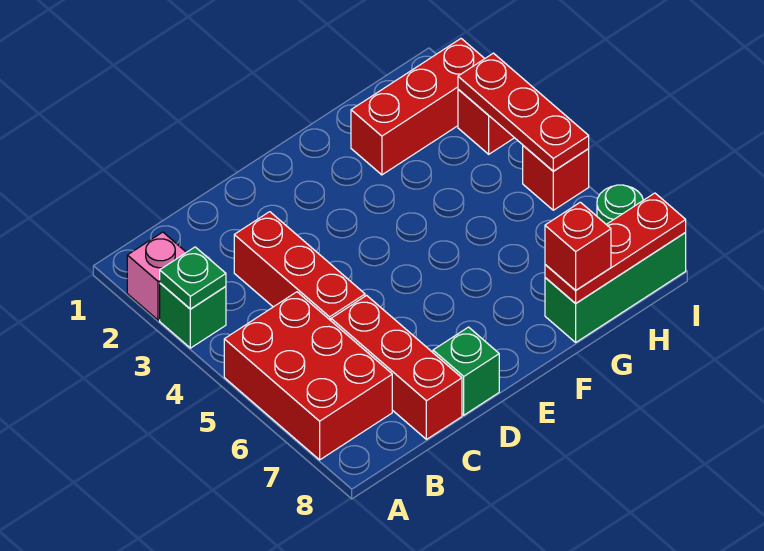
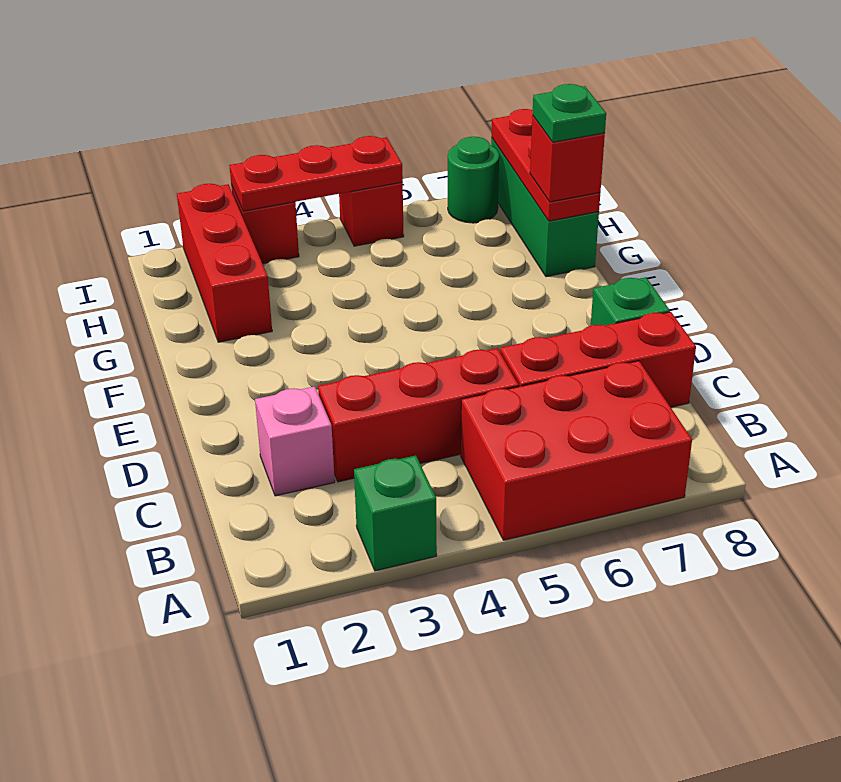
pink 1x1 brick [127,232,186,320] -> pink 1x1 brick moved to [255,386,335,496]
green 1x1 plate [160,247,226,309] -> green 1x1 plate moved to [533,84,606,142]

